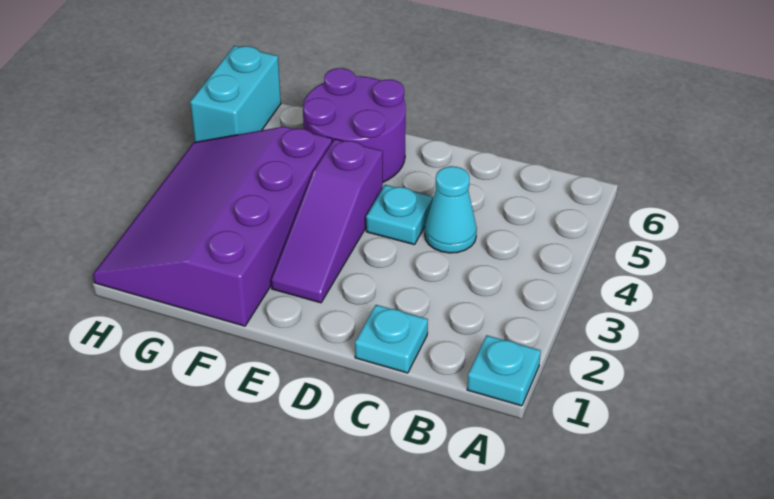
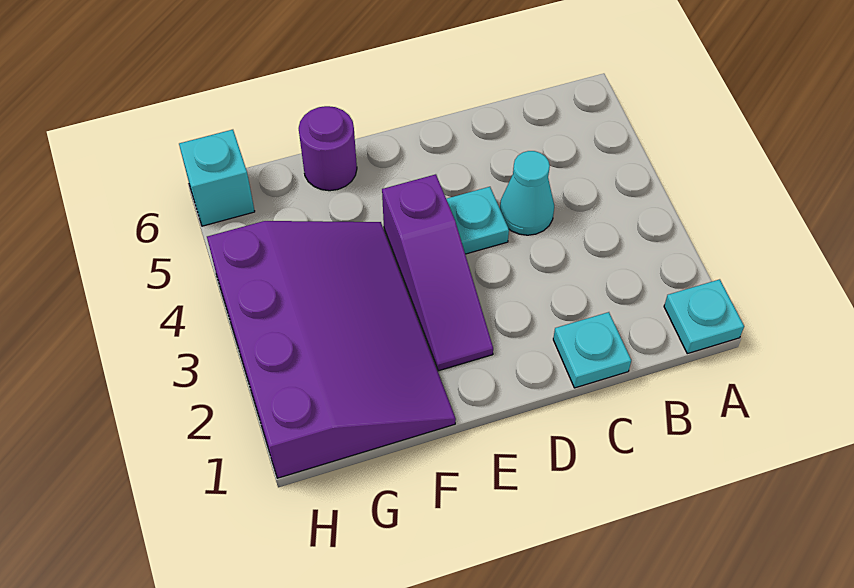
purple 2x2 round brick [303,68,406,182] -> purple 1x1 round brick [299,106,357,191]
purple 3x4 slope [93,127,332,326] -> purple 3x4 slope turned to [207,221,456,478]
cyan 1x2 brick [190,46,281,142] -> cyan 1x1 brick [179,130,255,226]

